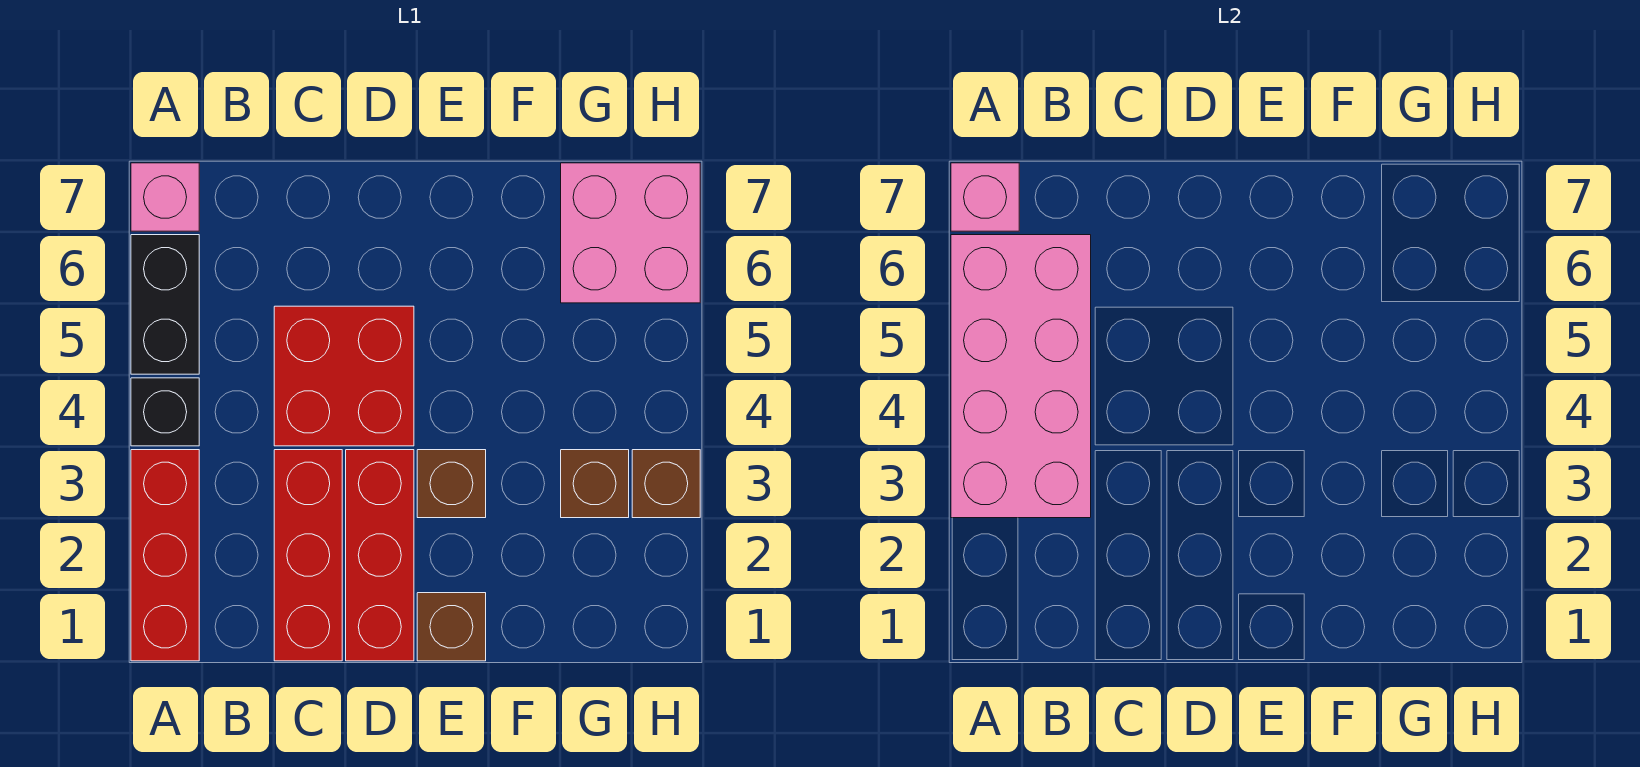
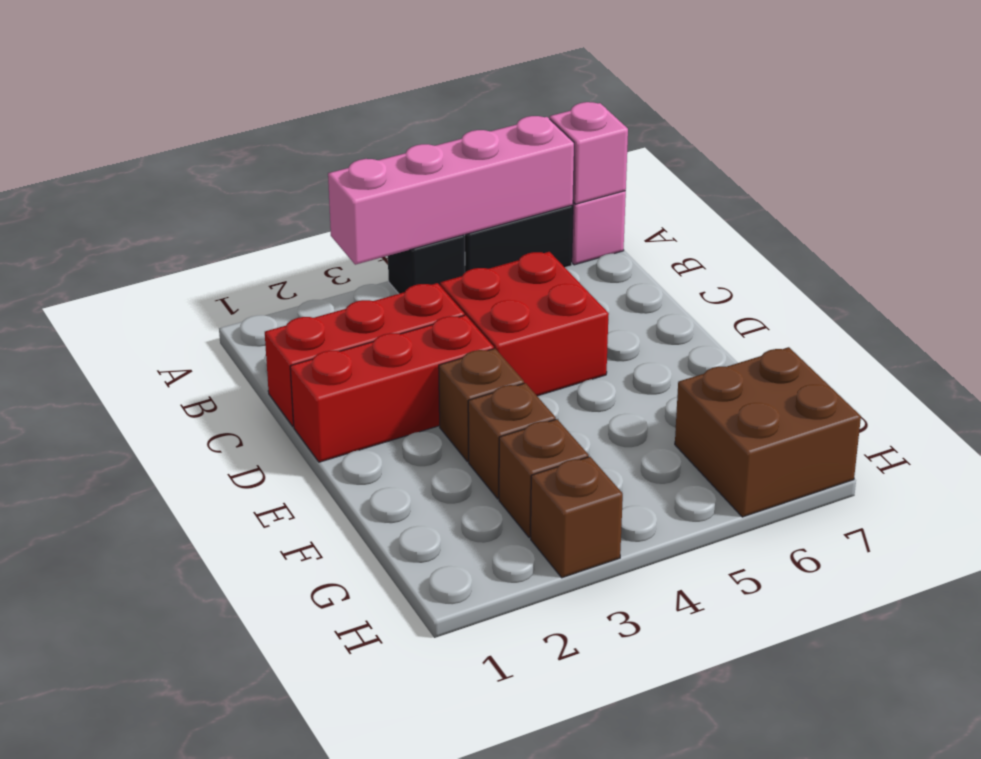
red 1x3 brick [131,450,199,661] -> none
pink 2x4 brick [951,235,1091,518] -> pink 1x4 brick [328,116,574,265]
brown 1x1 brick [417,593,486,661] -> brown 1x1 brick moved to [468,383,556,499]
pink 2x2 brick [561,163,700,303] -> brown 2x2 brick [675,347,861,517]

